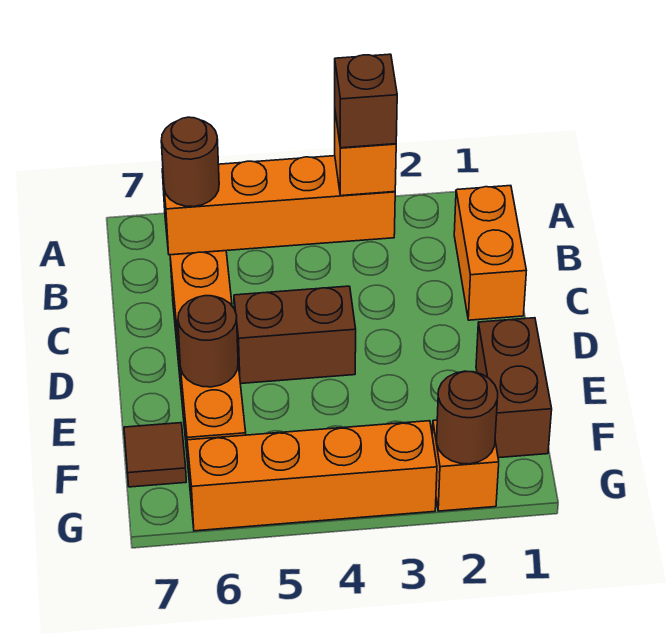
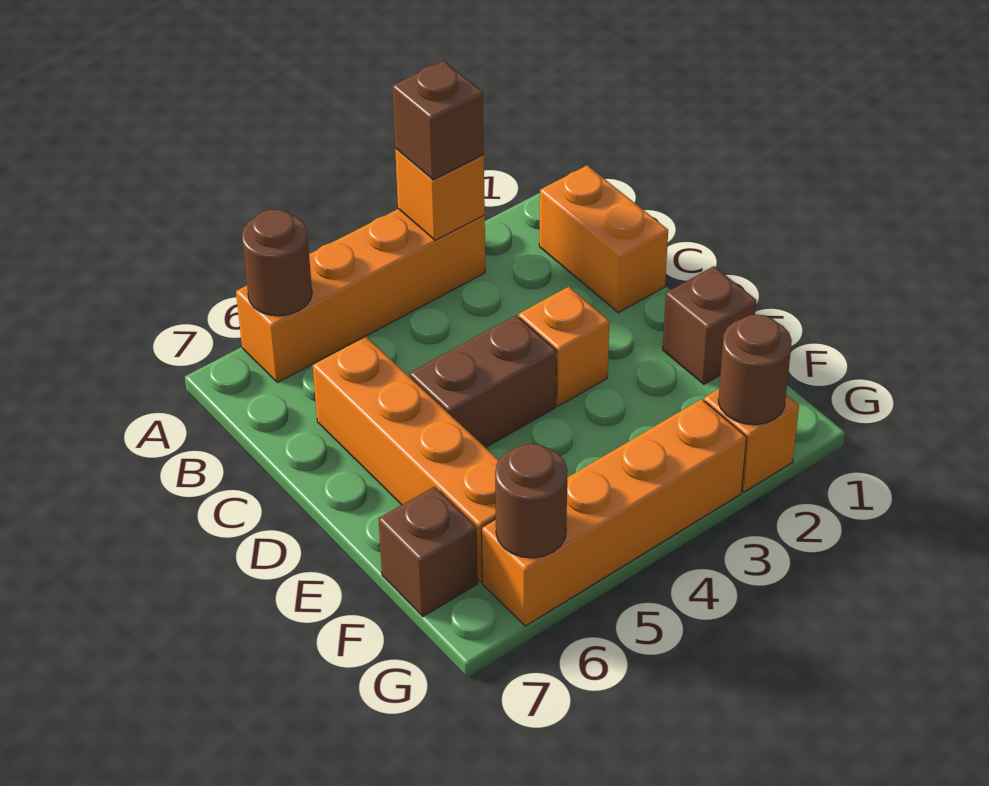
none -> orange 1x1 brick [519,287,610,406]
brown 1x2 brick [476,318,552,458] -> brown 1x1 brick [663,266,757,384]
brown 1x1 round brick [178,296,238,387] -> brown 1x1 round brick moved to [495,444,568,558]
brown 1x1 tile [124,423,186,487] -> brown 1x1 brick [379,487,478,617]

